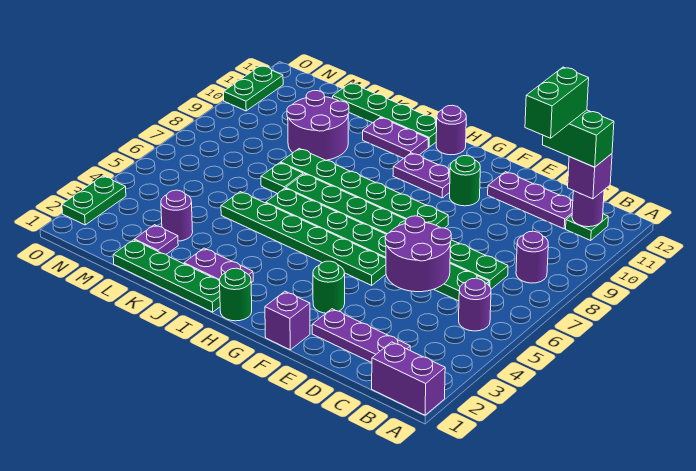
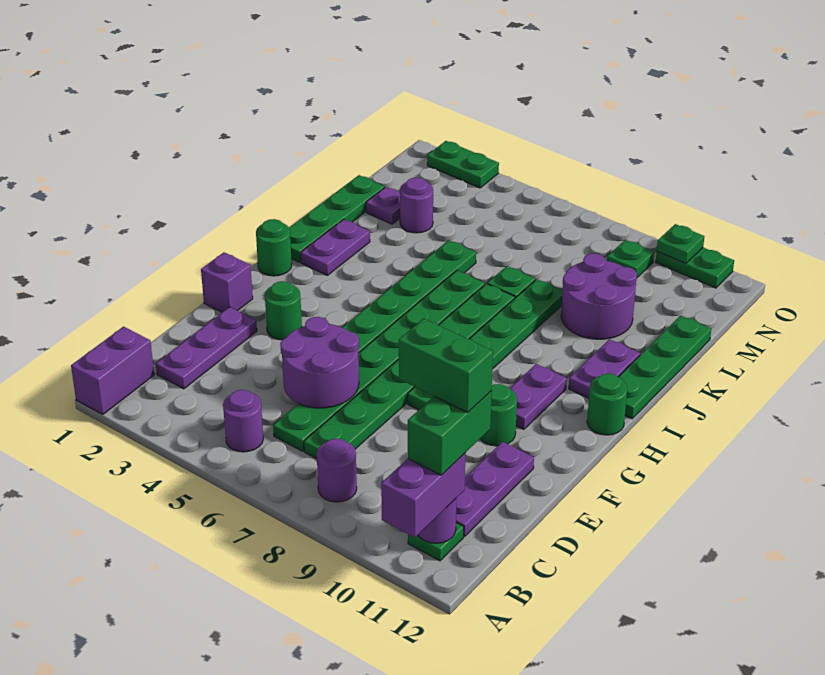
purple 1x1 brick [568,154,612,199] -> purple 1x2 brick [381,453,465,538]
purple 1x1 round brick [436,105,466,155] -> green 1x1 round brick [587,373,627,435]
none -> green 1x1 plate [607,240,654,277]
none -> green 1x1 plate [657,224,704,264]

